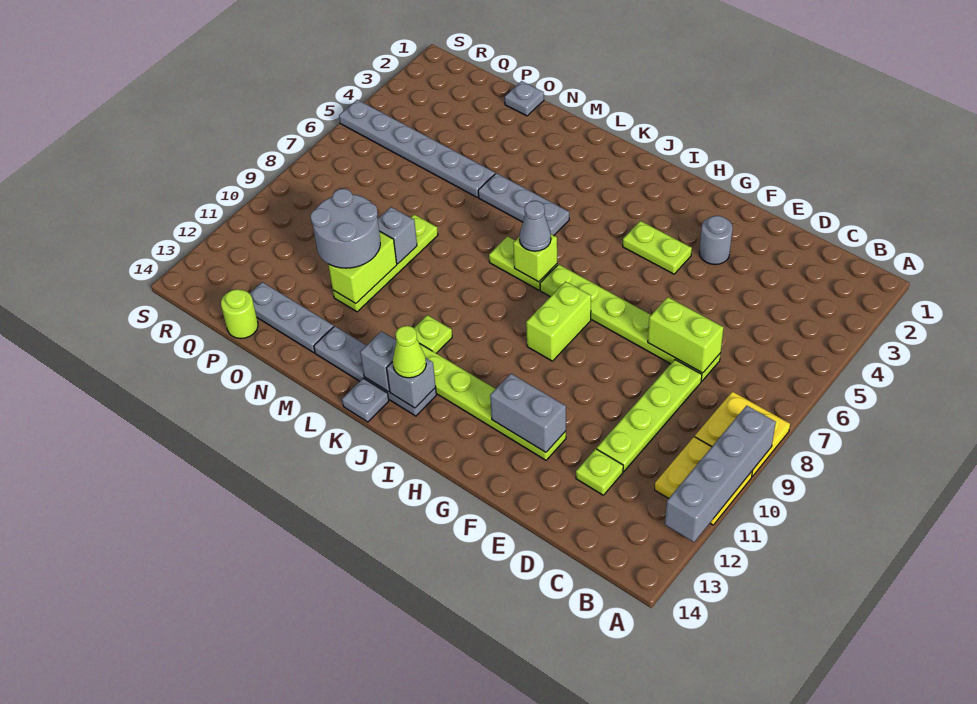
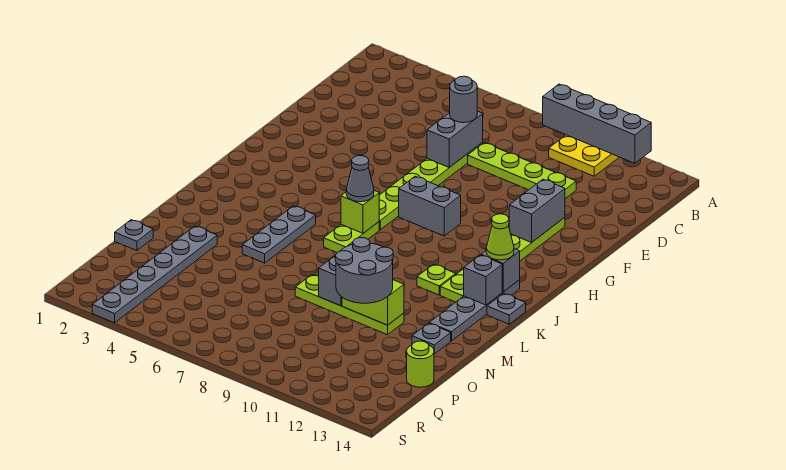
yellow 2x2 plate [695,391,790,477] -> none
lime 1x2 brick [648,297,724,373] -> grey 1x2 brick [427,111,483,167]
lime 1x1 plate [576,449,623,495] -> none
grey 1x1 round brick [699,216,733,265] -> grey 1x1 round brick moved to [450,76,477,123]
lime 1x2 plate [623,221,692,274] -> none
lime 1x2 brick [526,282,591,361] -> grey 1x2 brick [399,176,461,236]
grey 1x6 plate [339,100,495,197] -> grey 1x6 plate moved to [92,226,217,323]
grey 1x3 plate [249,282,334,353] -> grey 1x1 plate [412,323,451,354]

